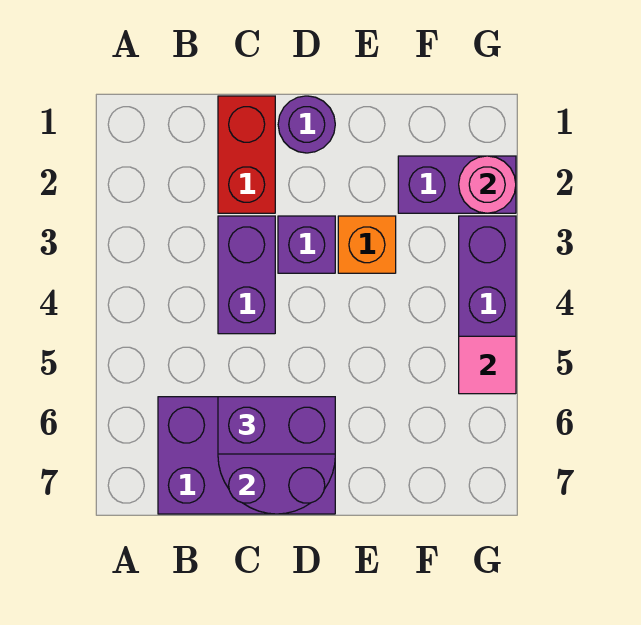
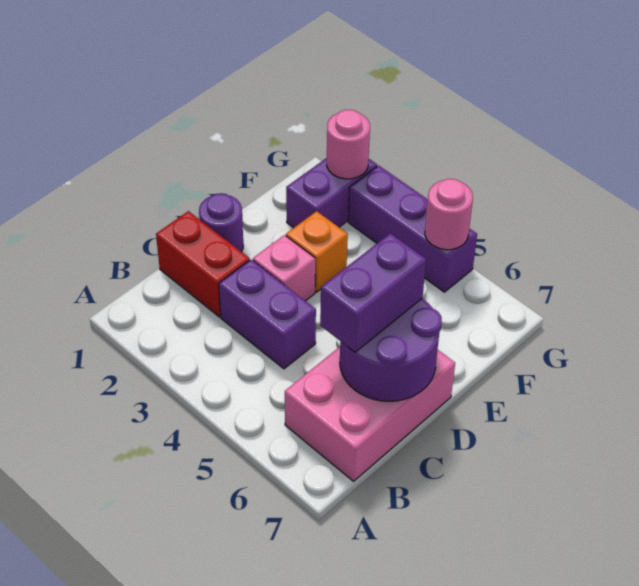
purple 2x3 brick [158,397,335,514] -> pink 2x3 brick [285,347,455,481]
purple 1x1 brick [278,216,335,273] -> pink 1x1 brick [253,235,315,301]
pink 1x1 tile [459,336,516,394] -> pink 1x1 round brick [425,179,473,250]

